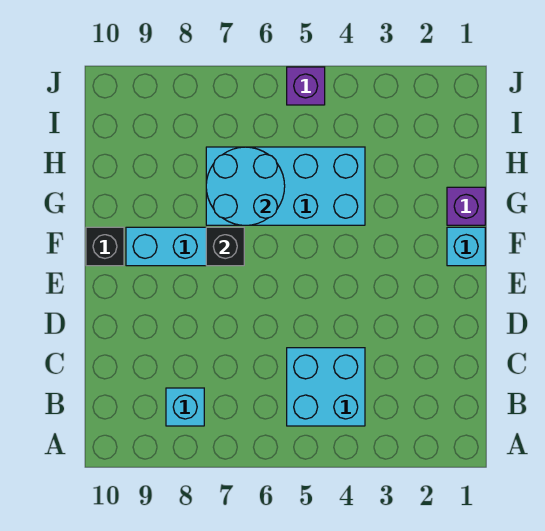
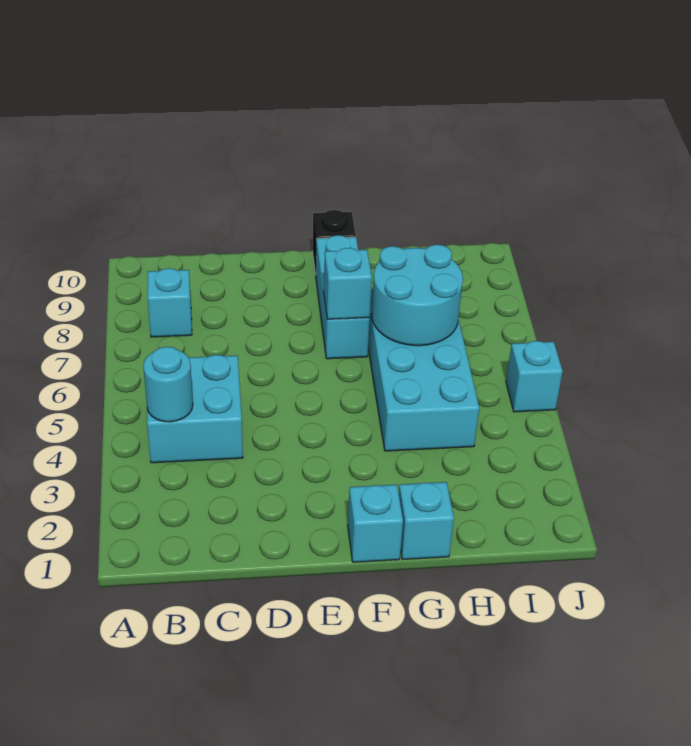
none -> cyan 1x1 round brick [143,347,193,422]
black 1x1 brick [206,227,244,266] -> cyan 1x1 brick [324,248,372,319]
purple 1x1 brick [447,187,485,225] -> cyan 1x1 brick [399,482,454,560]
purple 1x1 brick [287,67,325,105] -> cyan 1x1 brick [506,341,563,412]

